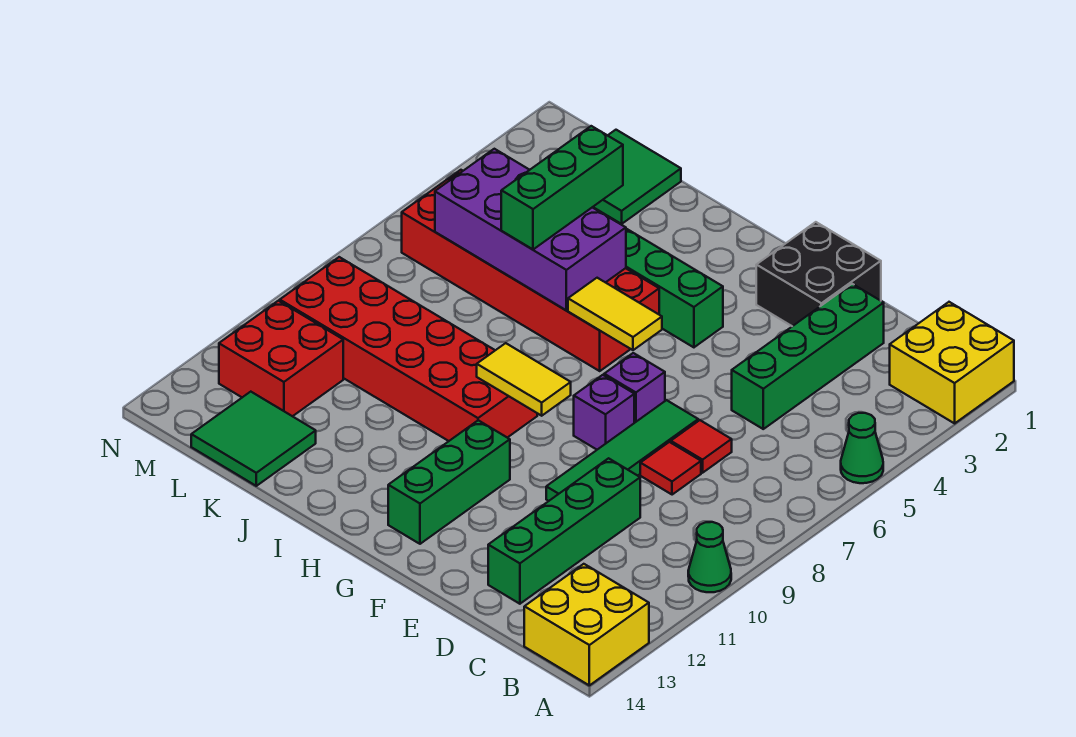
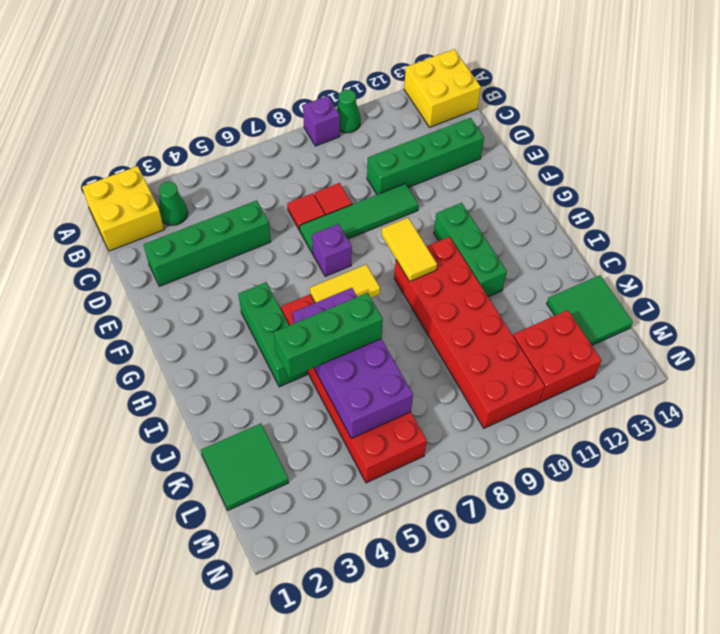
green 1x1 cone [841,413,883,483] -> green 1x1 cone moved to [159,182,188,225]
black 2x2 brick [756,222,881,326] -> none
purple 1x1 brick [574,375,634,450] -> purple 1x1 brick moved to [303,96,340,146]
yellow 1x2 tile [568,278,662,350] -> yellow 1x2 tile turned to [310,265,380,303]
green 1x3 brick [388,420,510,544] -> green 1x3 brick turned to [434,203,507,297]

